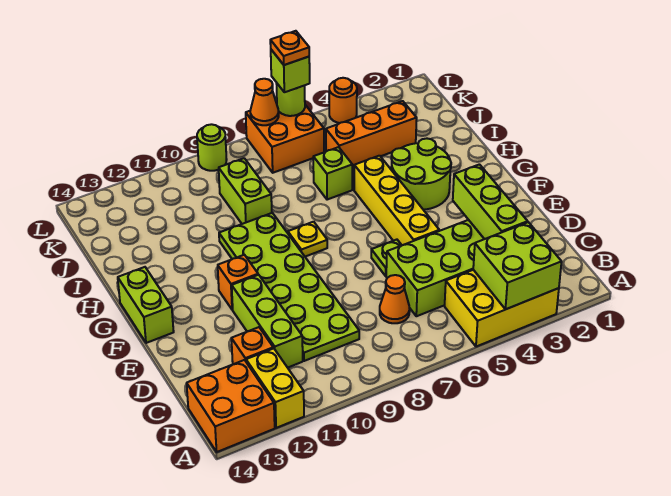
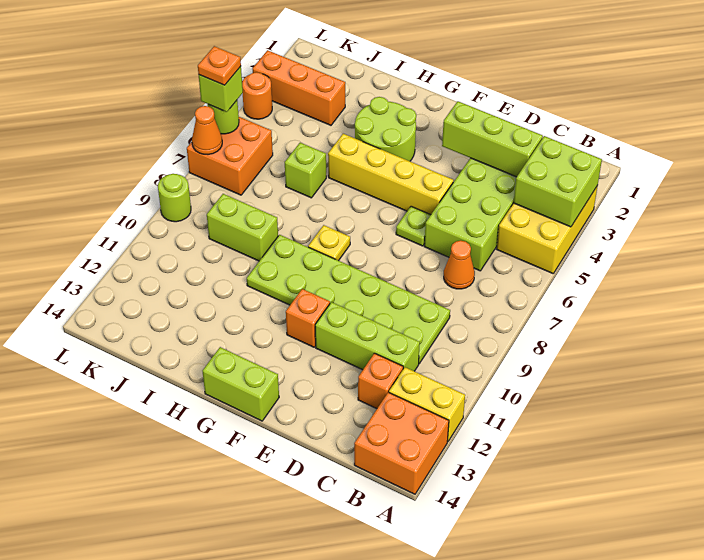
orange 1x3 brick [326,101,417,167] -> orange 1x3 brick turned to [252,50,345,125]

